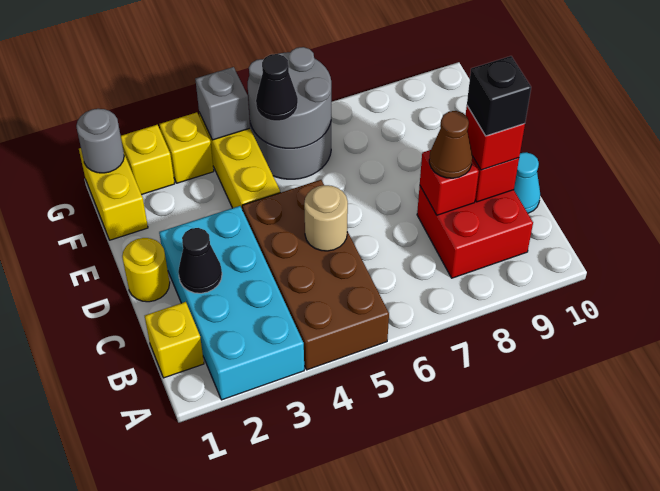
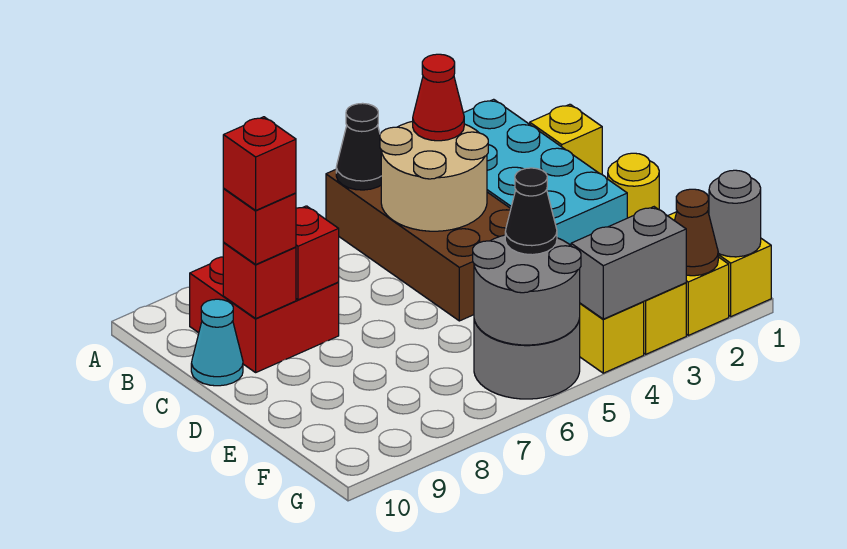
none -> red 1x1 cone [413,54,464,141]
black 1x1 cone [178,228,222,293] -> black 1x1 cone moved to [336,103,381,190]
tan 1x1 round brick [304,185,348,251] -> tan 2x2 round brick [380,121,488,231]
brown 1x1 cone [429,111,472,178] -> brown 1x1 cone moved to [675,189,718,276]
black 1x1 brick [467,56,531,136] -> red 1x1 brick [223,117,296,210]
grey 1x1 brick [195,67,250,140] -> grey 1x2 brick [571,207,686,319]

